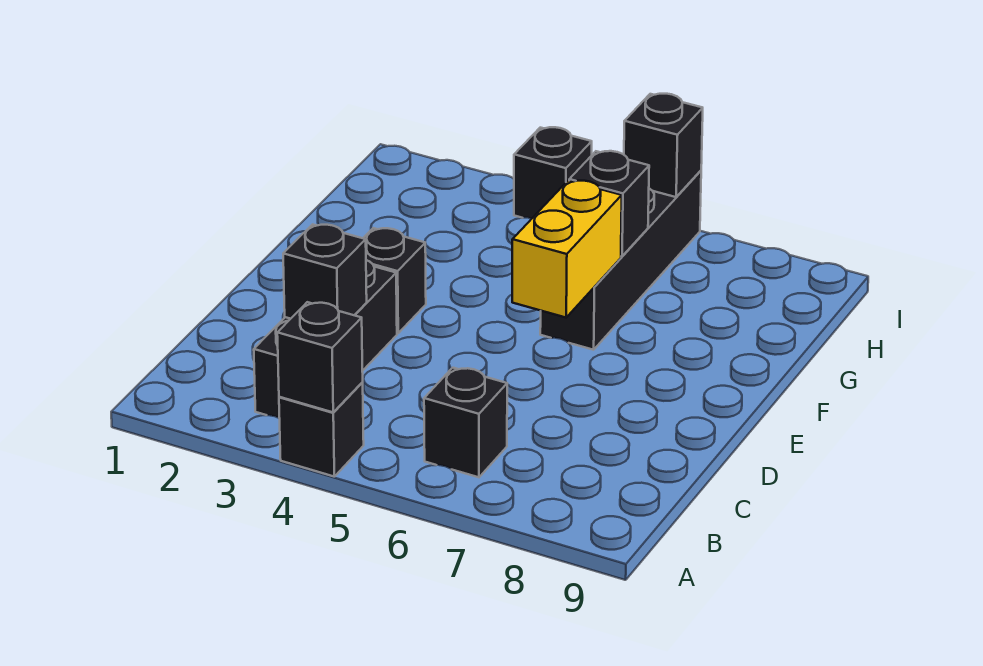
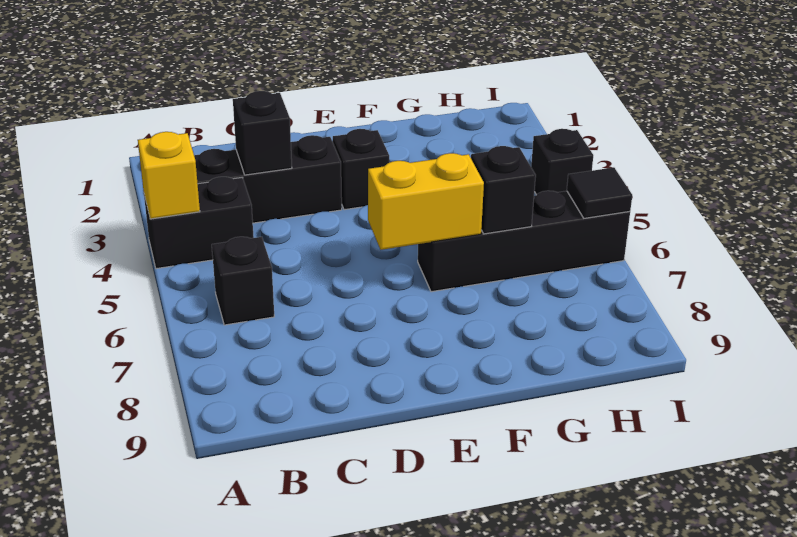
black 1x1 brick [279,383,364,476] -> black 1x2 brick [144,177,254,269]
black 1x1 brick [277,302,363,412] -> yellow 1x1 brick [138,132,200,219]
black 1x1 brick [624,94,703,197] -> black 1x1 tile [567,167,632,218]

